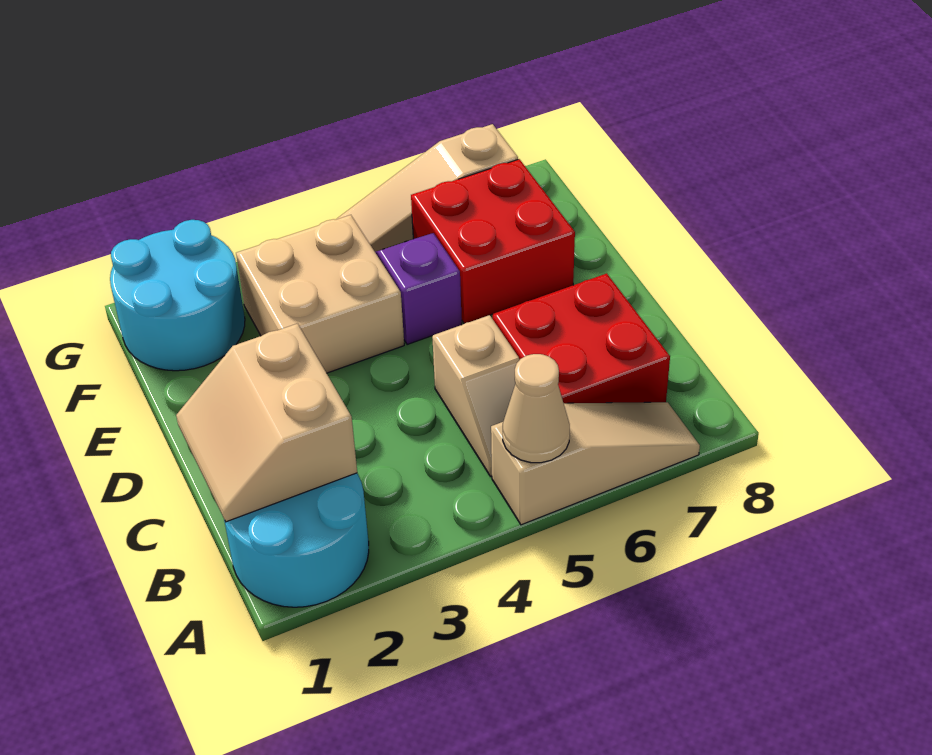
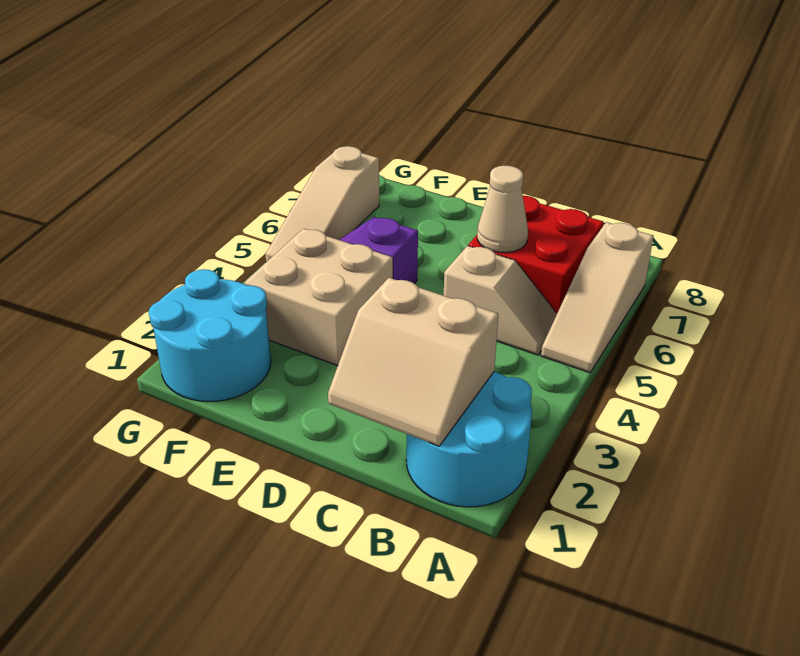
tan 1x3 slope [491,402,700,525] -> tan 1x3 slope turned to [541,222,653,373]
tan 1x1 cone [503,354,570,463] -> tan 1x1 cone moved to [477,166,528,253]
red 2x2 brick [411,159,575,323] -> none

